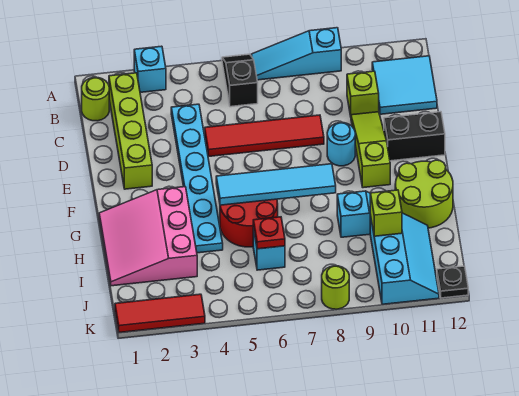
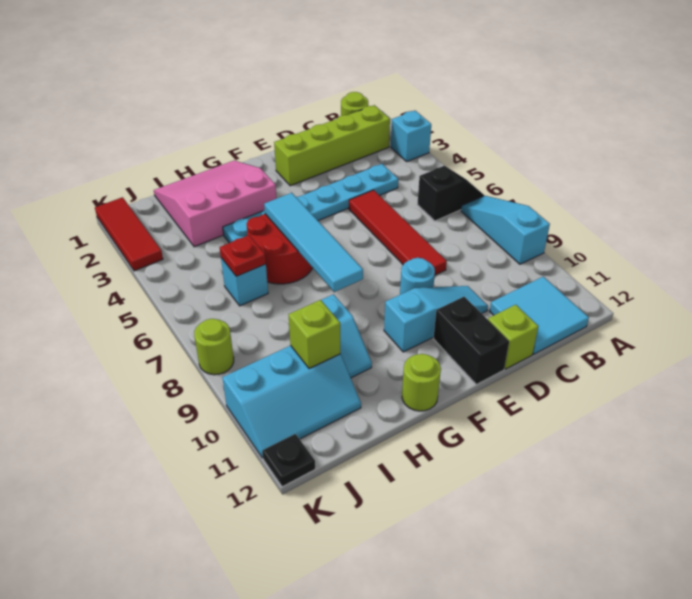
lime 1x1 brick [347,71,379,116] -> lime 1x1 brick moved to [488,305,538,369]
lime 1x3 slope [351,112,390,188] -> cyan 1x3 slope [384,286,488,352]
lime 2x2 round brick [395,160,453,228] -> lime 1x1 round brick [402,354,441,411]

